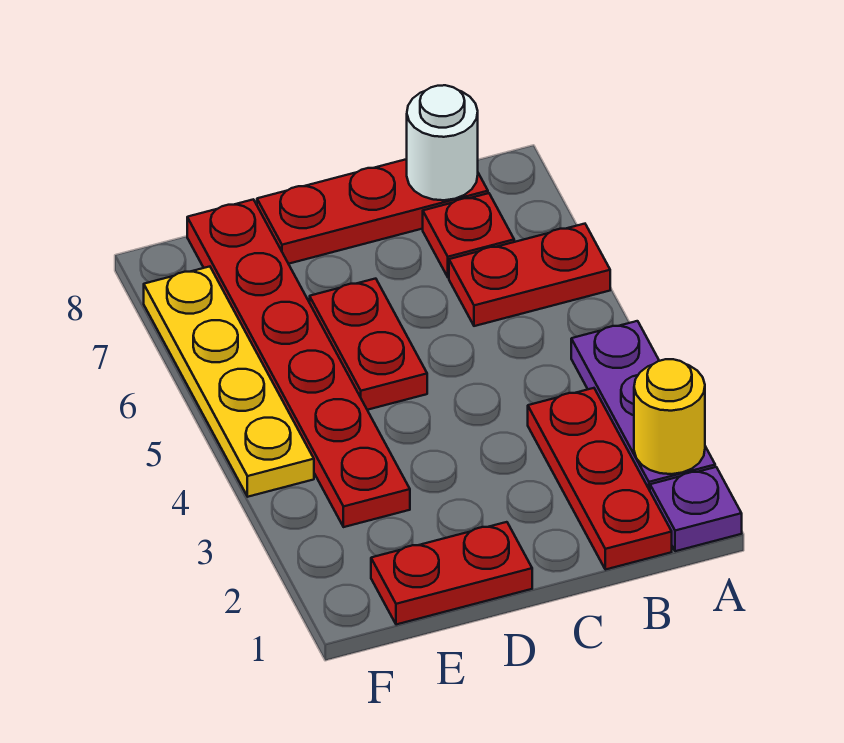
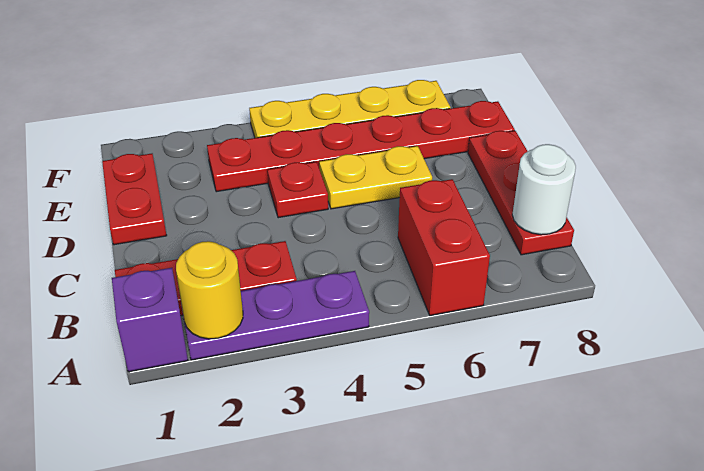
purple 1x1 plate [650,467,742,551] -> purple 1x1 brick [112,268,188,372]
red 1x2 plate [449,224,610,326] -> red 1x2 brick [398,179,490,315]
red 1x1 plate [423,193,514,277] -> red 1x1 plate moved to [267,162,328,218]
red 1x2 plate [310,279,427,410] -> yellow 1x2 plate [319,146,432,209]

